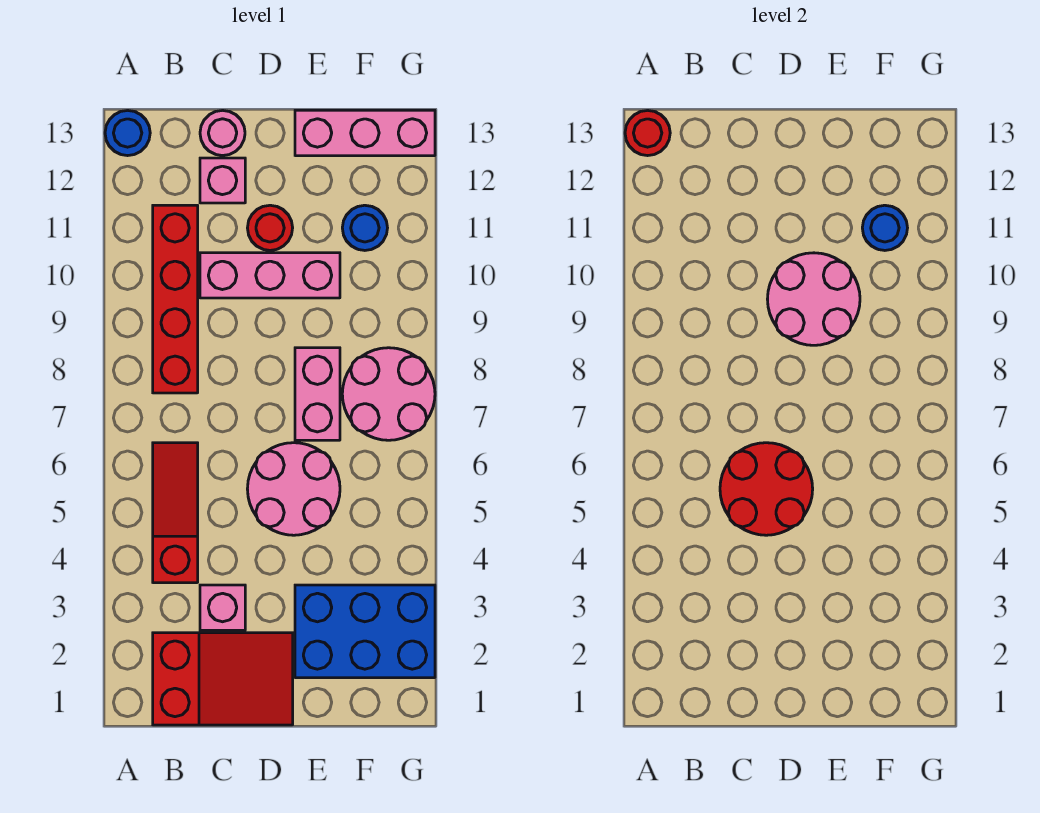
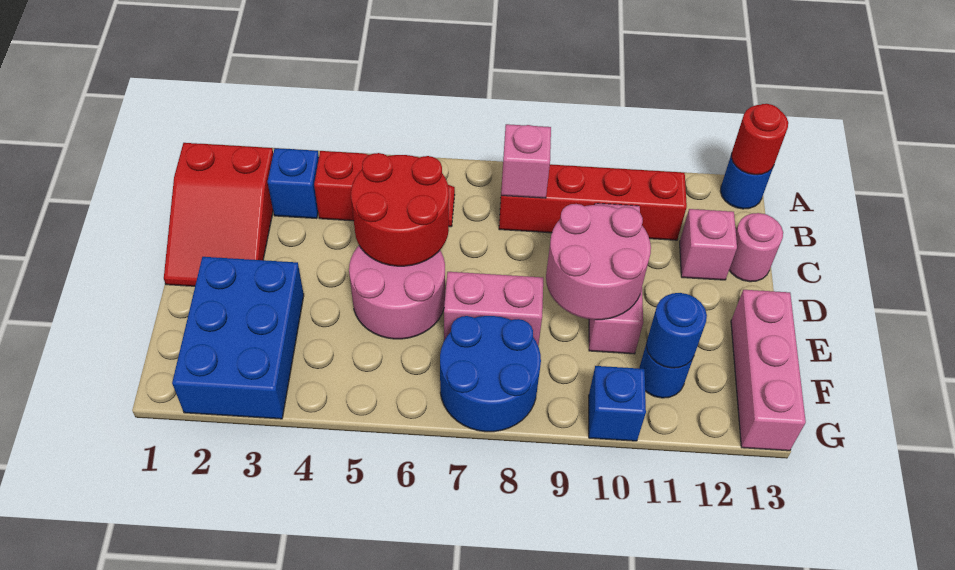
none -> blue 1x1 brick [268,148,319,219]
pink 1x1 brick [200,585,245,630] -> pink 1x1 brick moved to [501,124,551,198]
red 1x1 round brick [248,205,293,250] -> none
pink 2x2 round brick [342,348,435,440] -> blue 2x2 round brick [440,316,541,432]
none -> blue 1x1 brick [589,366,646,441]

